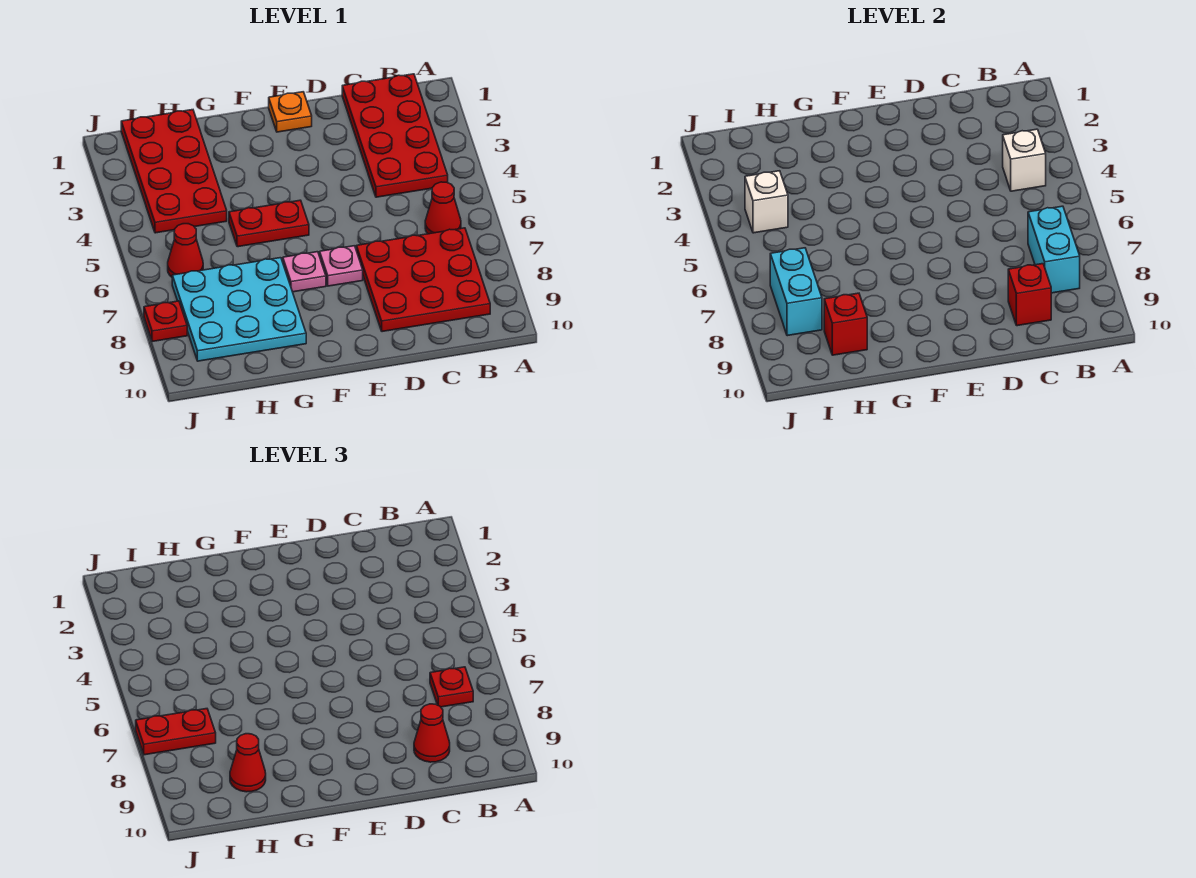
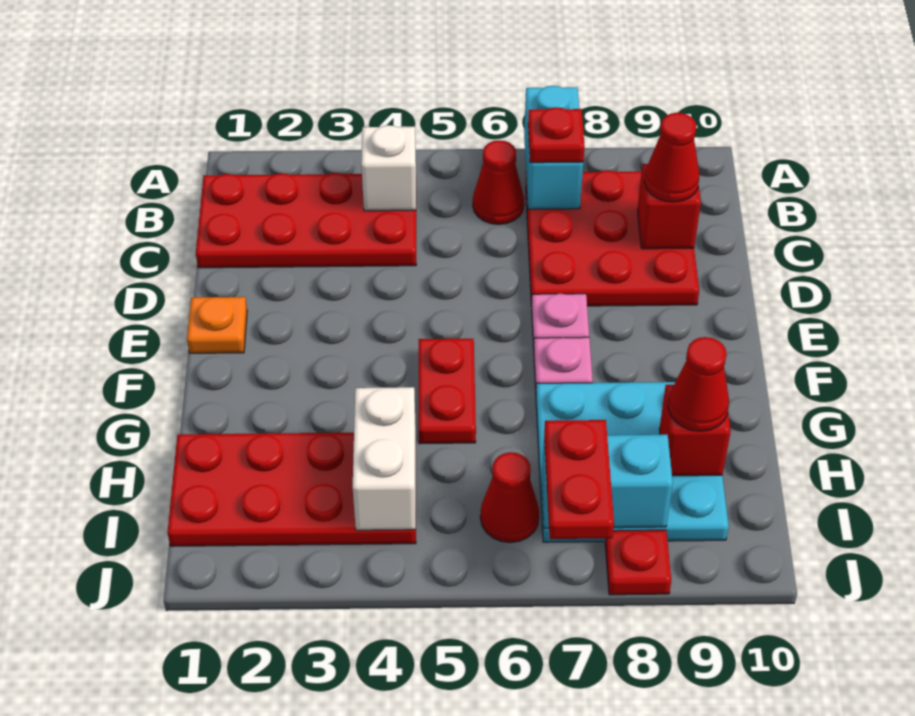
cyan 1x2 brick [1028,206,1080,293] -> cyan 1x2 brick turned to [524,86,583,209]
white 1x1 brick [745,171,788,233] -> white 1x2 brick [353,387,416,530]

